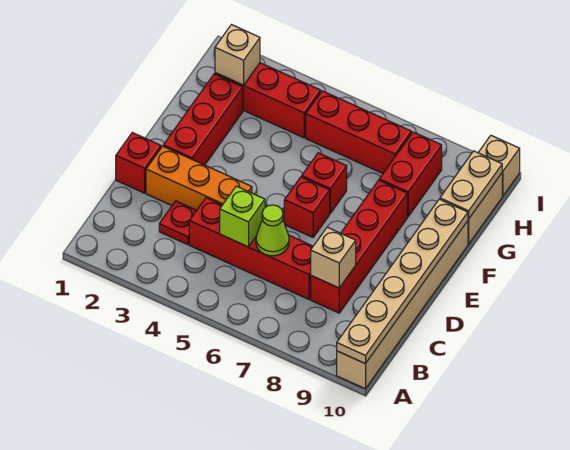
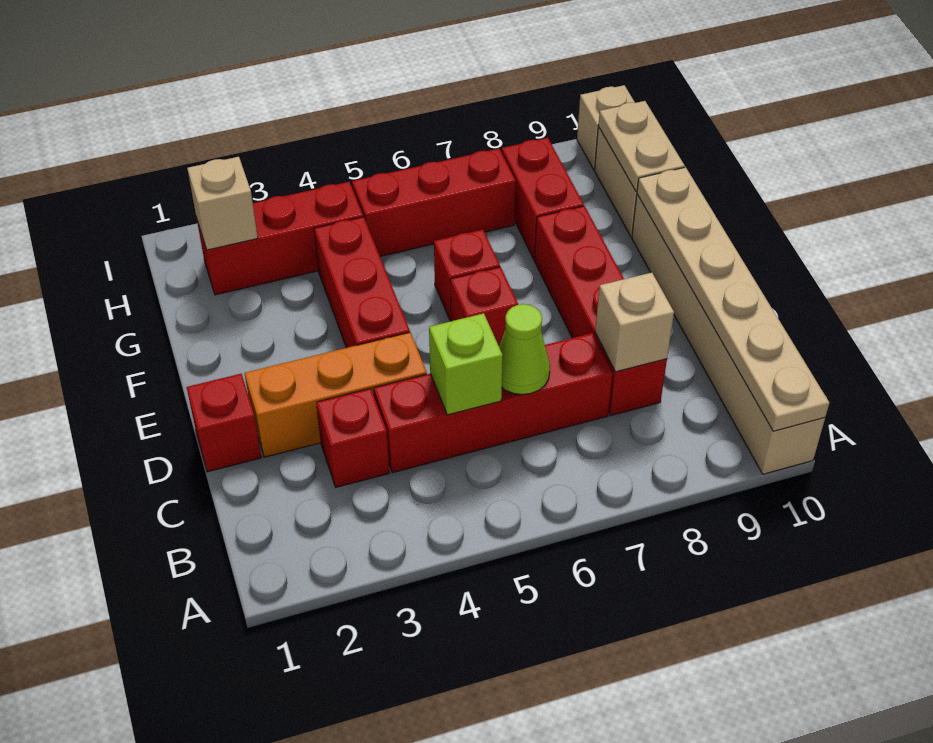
red 1x1 plate [159,201,197,245] -> red 1x1 brick [316,389,389,487]
red 1x3 brick [163,74,243,165] -> red 1x3 brick moved to [314,217,410,348]

